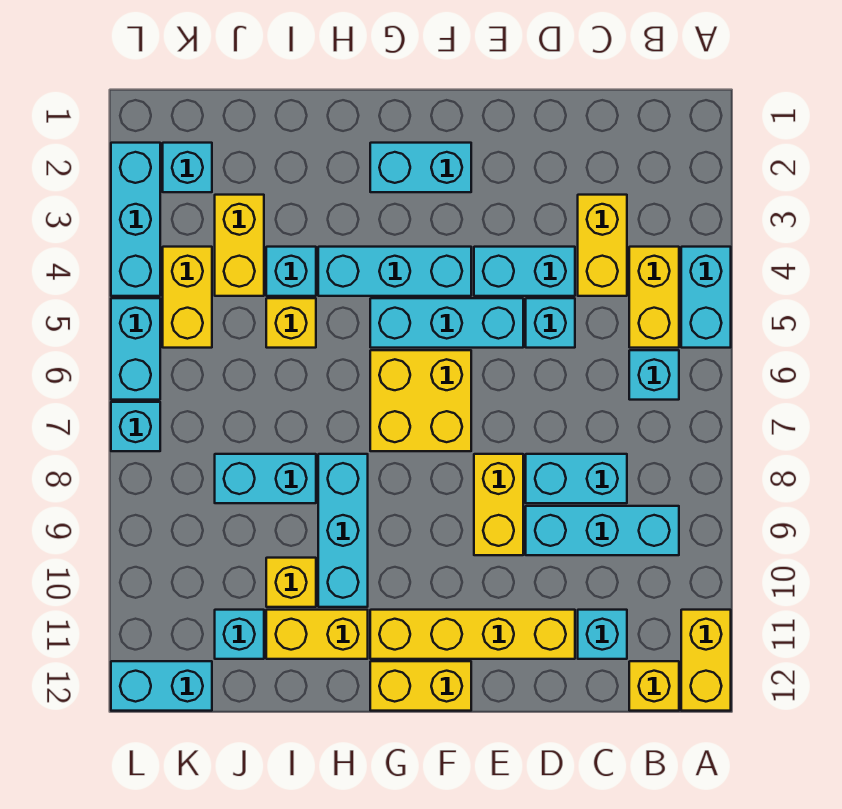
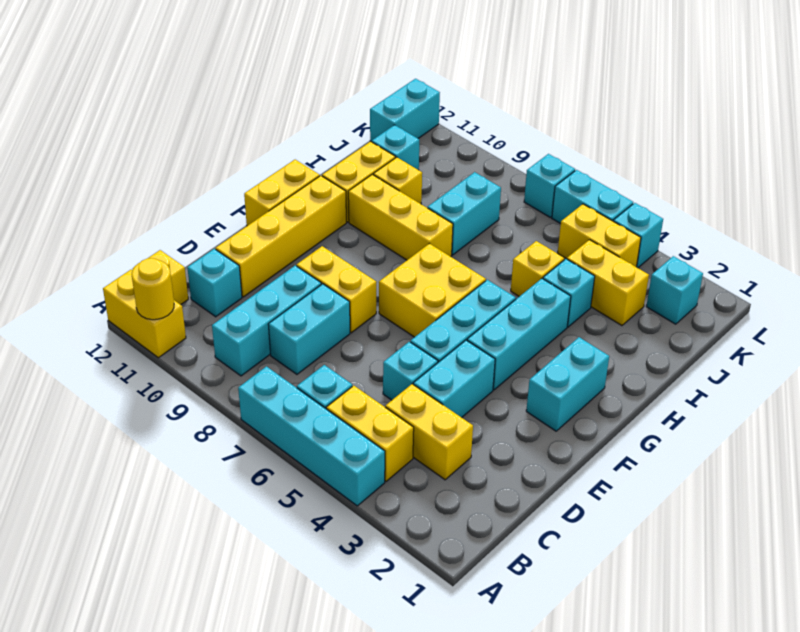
cyan 1x2 brick [681,247,731,348] -> cyan 1x4 brick [238,366,385,506]
none -> yellow 1x1 round brick [132,258,174,320]
cyan 1x3 brick [318,454,368,607] -> yellow 1x3 brick [348,174,453,260]
cyan 1x3 brick [111,143,160,296] -> cyan 1x1 brick [613,203,663,268]

